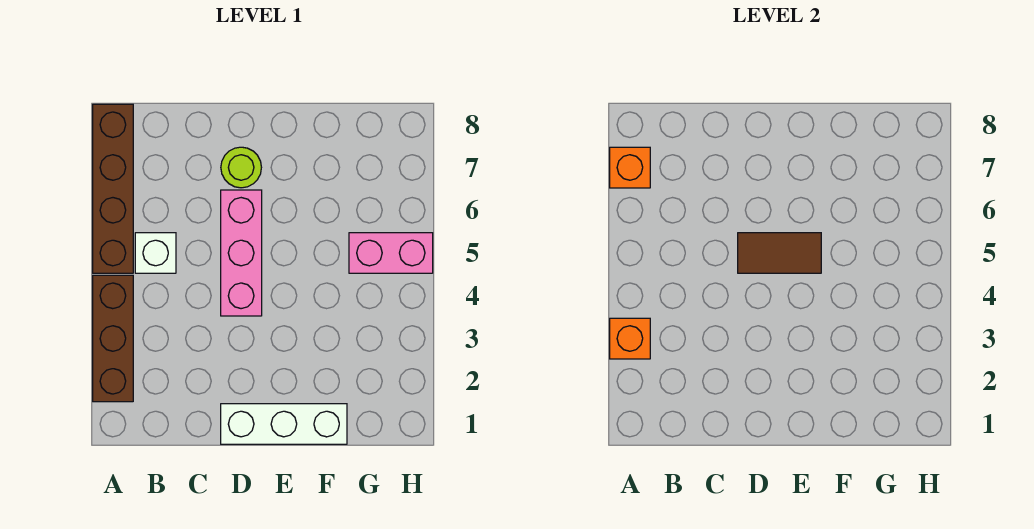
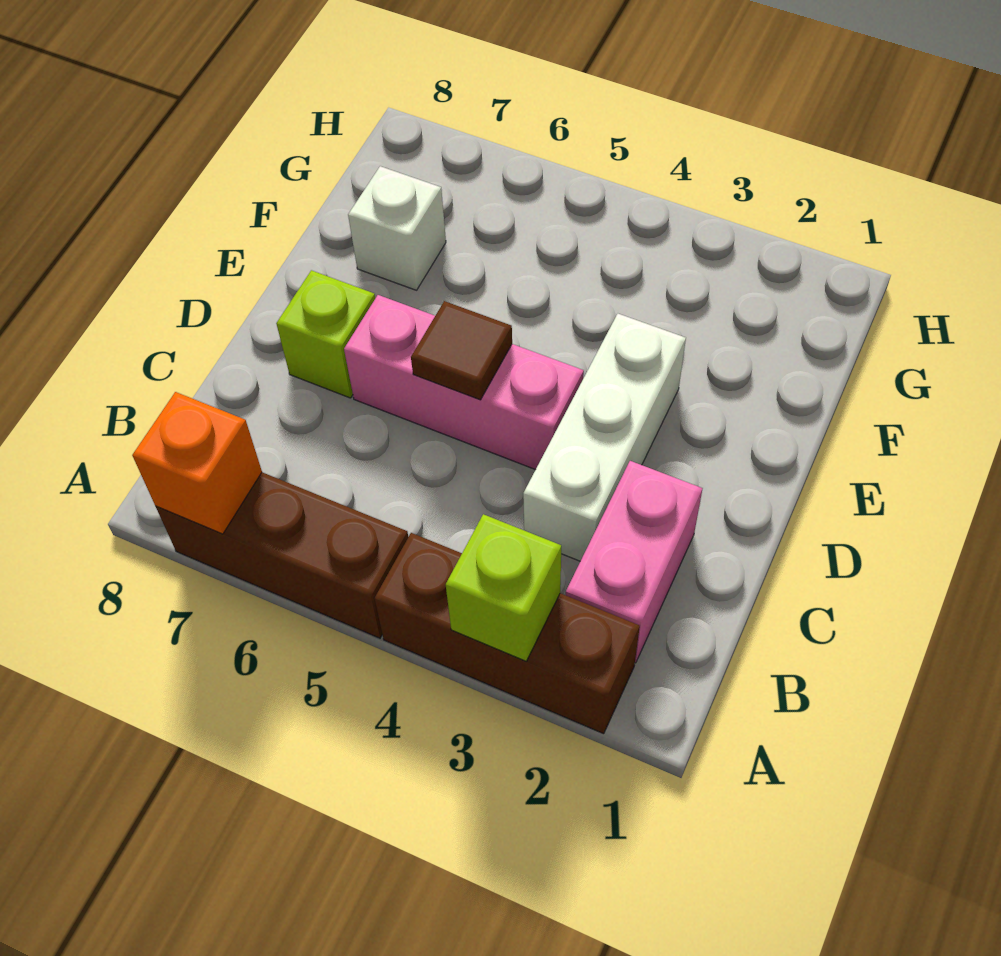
orange 1x1 brick [610,318,650,359] -> lime 1x1 brick [446,514,561,661]
brown 1x4 brick [93,104,133,273] -> brown 1x3 brick [156,472,408,638]
white 1x1 brick [135,233,176,273] -> white 1x1 brick moved to [348,166,446,290]
white 1x3 brick [221,404,347,444] -> white 1x3 brick moved to [523,314,686,561]
brown 1x2 tile [738,233,821,273] -> brown 1x1 tile [411,301,512,400]
lime 1x1 round brick [221,147,261,188] -> lime 1x1 brick [276,270,375,398]
pink 1x2 brick [349,233,433,273] -> pink 1x2 brick moved to [566,461,703,663]

